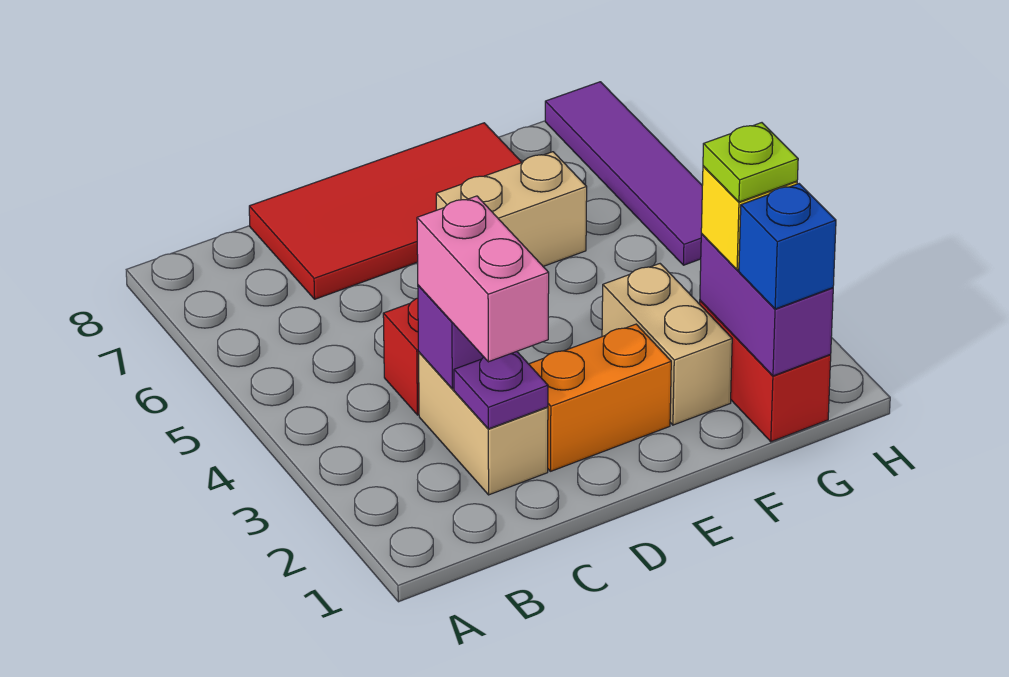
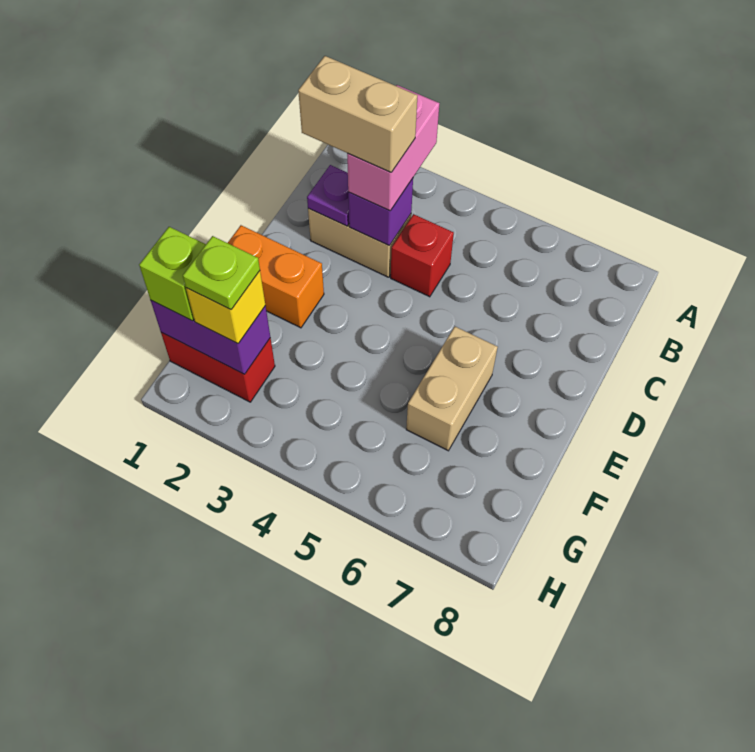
pink 1x2 brick [417,196,549,362] -> pink 1x2 brick turned to [347,85,439,211]
red 2x4 tile [249,123,522,299] -> none
orange 1x2 brick [529,324,671,471] -> orange 1x2 brick turned to [228,225,324,328]
tan 1x2 brick [602,264,732,425] -> tan 1x2 brick moved to [298,56,418,172]
blue 1x1 brick [739,184,836,309] -> lime 1x1 brick [139,227,206,321]
purple 1x4 tile [545,82,702,265] -> none

